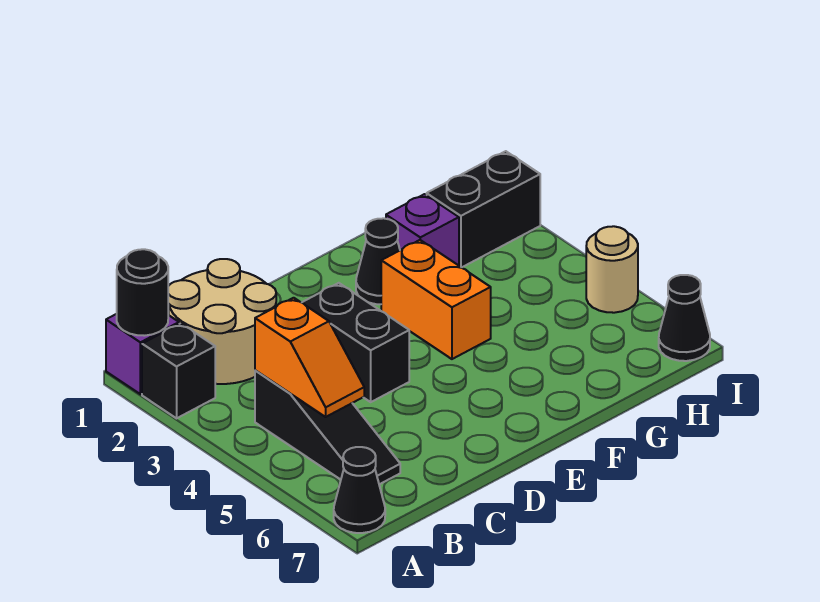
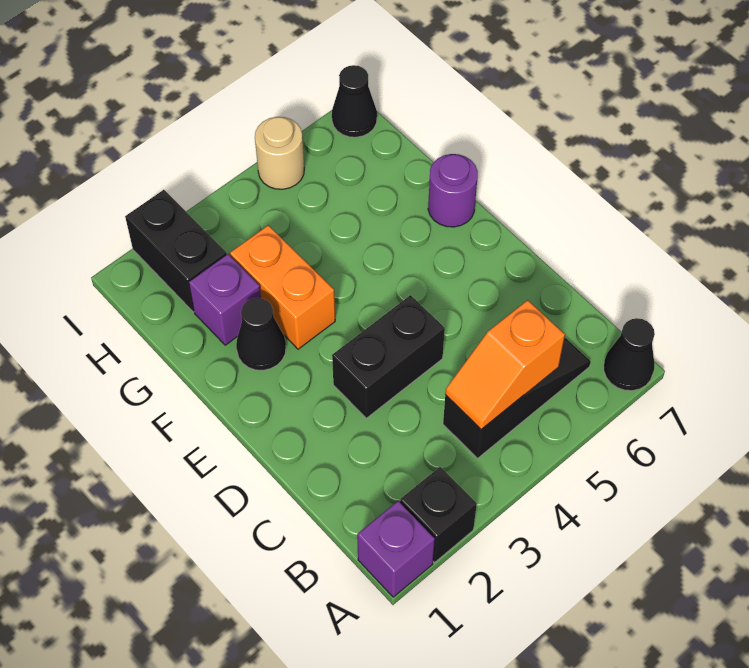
black 1x1 round brick [117,249,168,336] -> none
tan 2x2 round brick [168,259,276,384] -> none
orange 1x2 slope [255,298,364,417] -> orange 1x2 slope turned to [445,300,565,429]
orange 1x2 brick [381,240,491,359] -> orange 1x2 brick turned to [230,225,335,349]
none -> purple 1x1 round brick [428,154,478,227]

